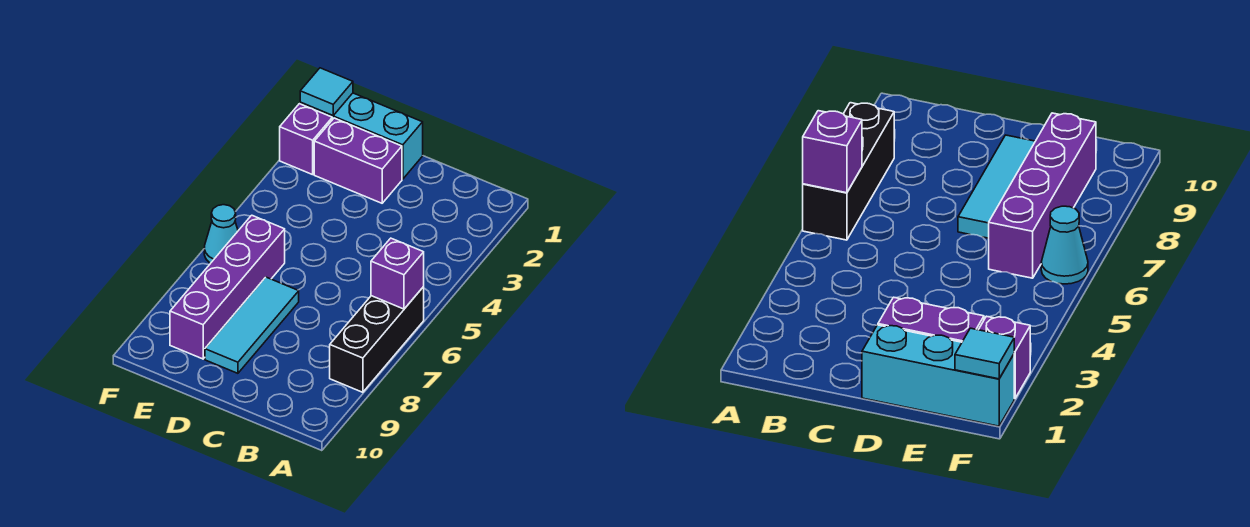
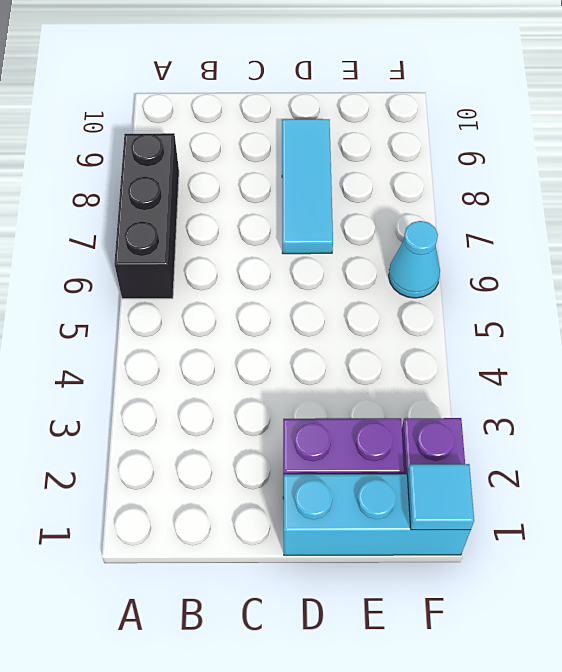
purple 1x1 brick [371,238,424,309] -> none
purple 1x4 brick [170,215,285,359] -> none

